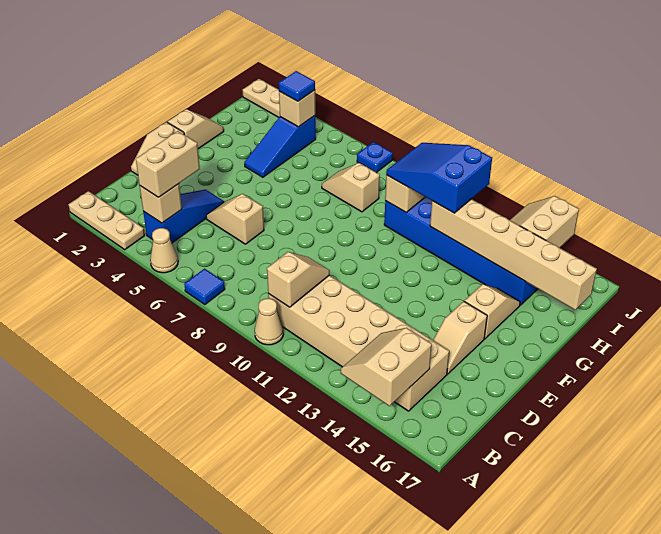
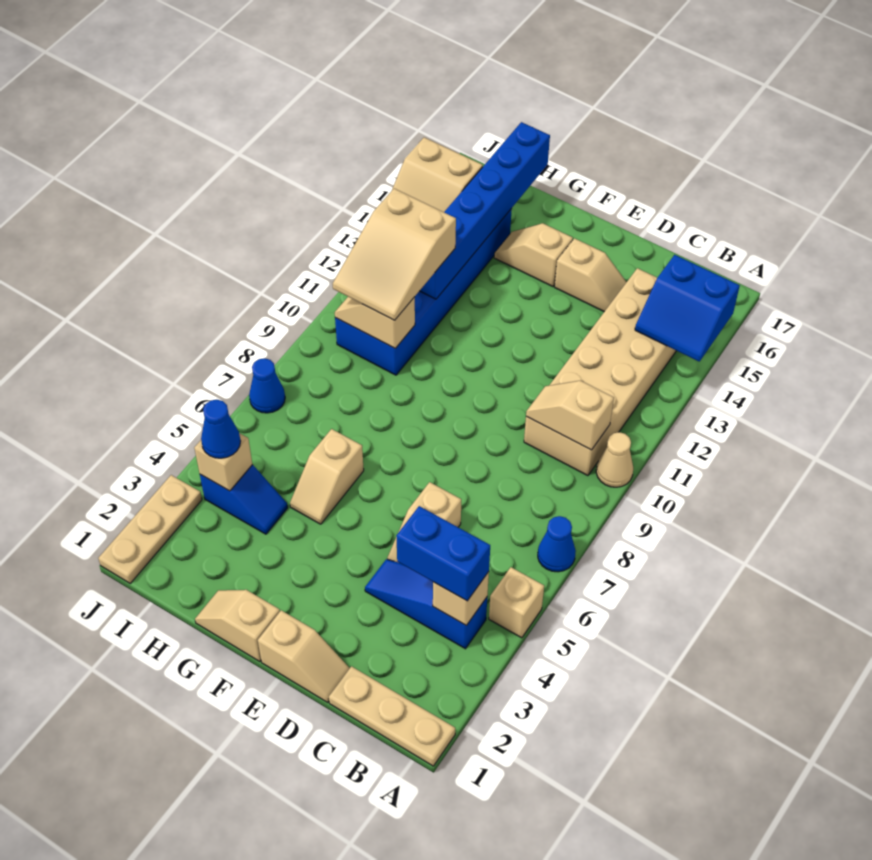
tan 1x3 plate [68,191,145,250] -> tan 1x3 plate turned to [329,666,455,766]
tan 1x1 cone [150,228,178,273] -> tan 1x1 brick [489,567,544,638]
blue 1x1 tile [184,269,225,305] -> blue 1x1 cone [538,516,576,572]
tan 2x2 slope [341,328,432,406] -> blue 2x2 slope [635,255,740,362]
tan 1x2 brick [136,131,200,197] -> blue 1x2 brick [396,506,490,601]
blue 1x3 slope [244,116,316,177] -> blue 1x2 slope [200,465,288,534]
tan 1x2 slope [322,163,380,212] -> tan 1x2 slope moved to [290,429,364,524]
blue 2x3 slope [386,143,492,213] -> tan 2x3 slope [333,188,456,320]
tan 1x6 brick [430,199,597,310] -> blue 1x6 brick [420,122,550,299]
blue 1x1 tile [279,71,315,101] -> blue 1x1 cone [201,400,241,458]
blue 1x1 plate [357,142,393,172] -> blue 1x1 cone [249,358,285,413]

